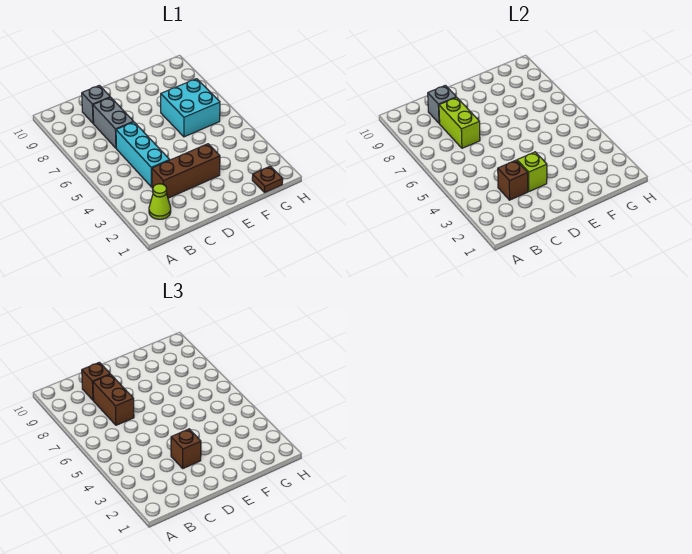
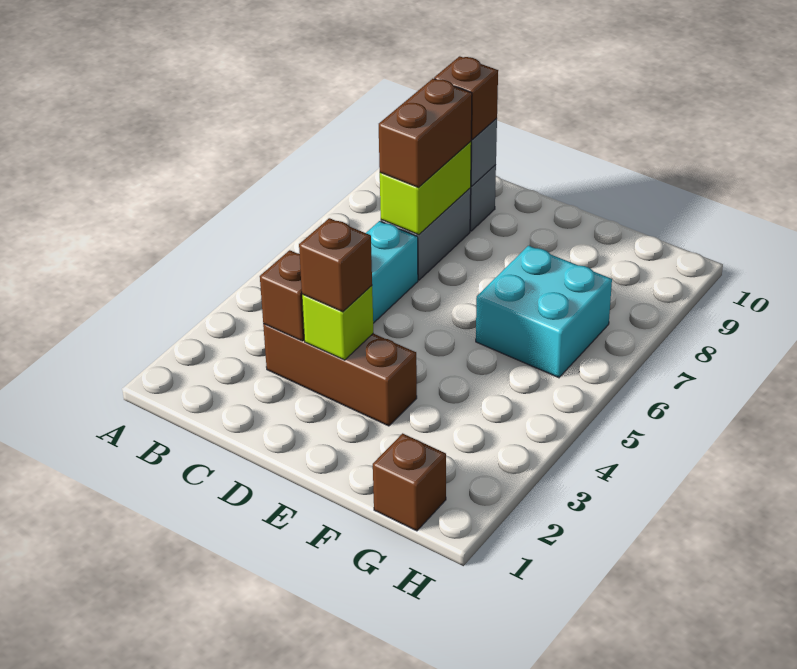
lime 1x1 cone [149,184,171,219] -> none
brown 1x1 plate [252,166,283,192] -> brown 1x1 brick [373,433,446,531]

